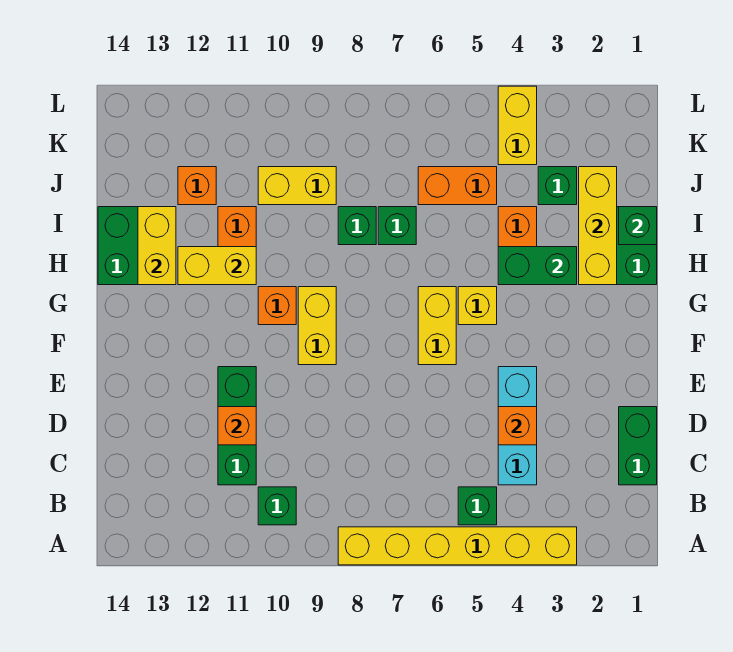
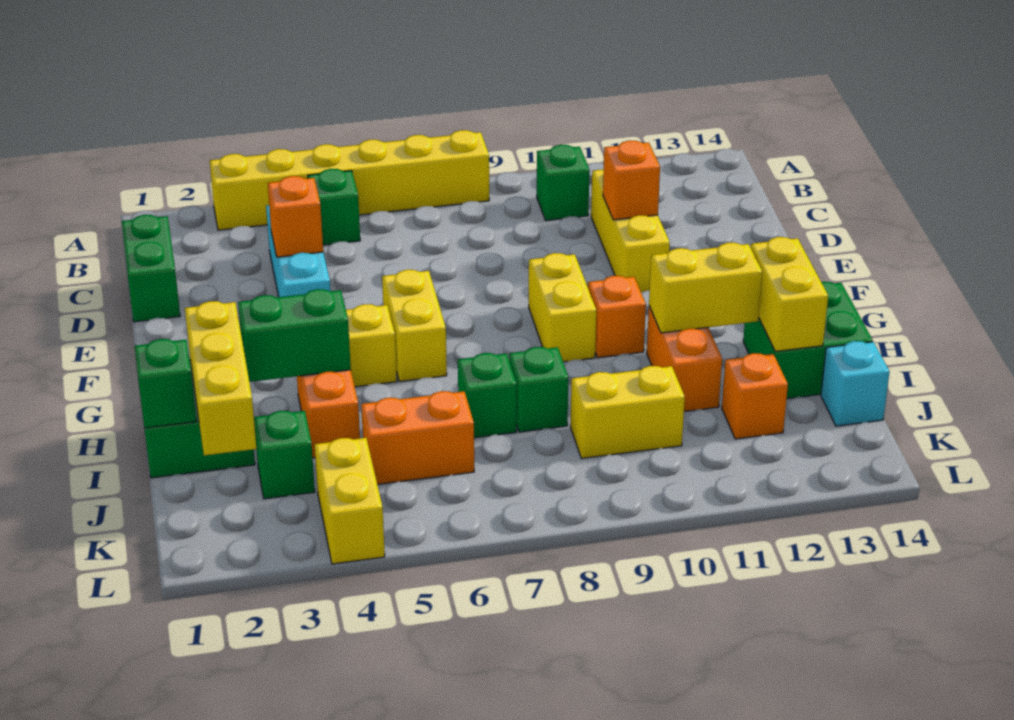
green 1x3 brick [218,367,256,485] -> yellow 1x3 brick [591,169,670,292]
none -> cyan 1x1 brick [821,341,890,426]

